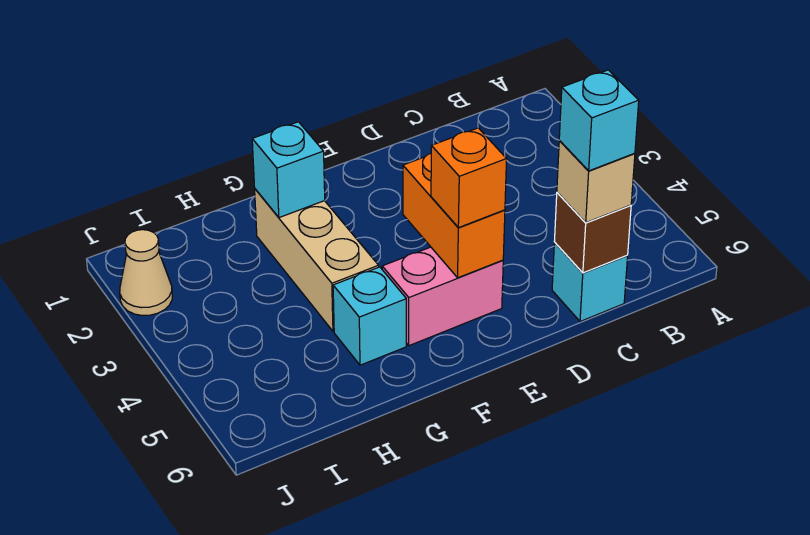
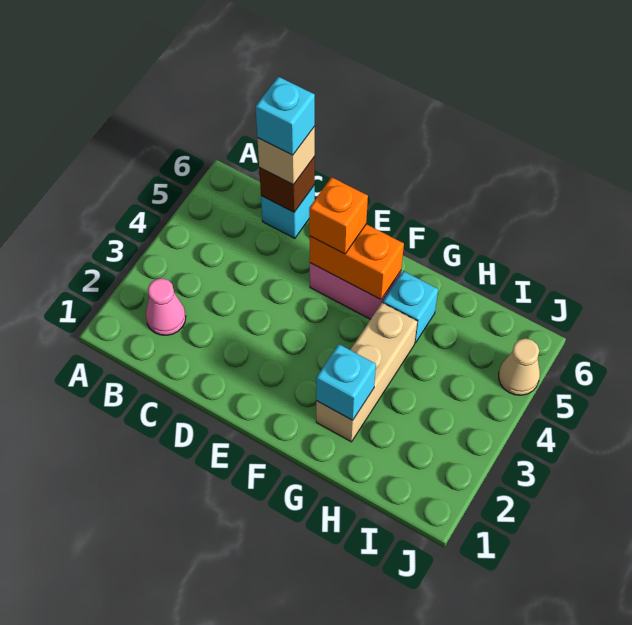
none -> pink 1x1 cone [146,278,186,335]
orange 1x2 brick [403,153,505,278] -> orange 1x2 brick turned to [310,224,404,300]
tan 1x1 cone [120,230,172,316] -> tan 1x1 cone moved to [499,338,540,395]

